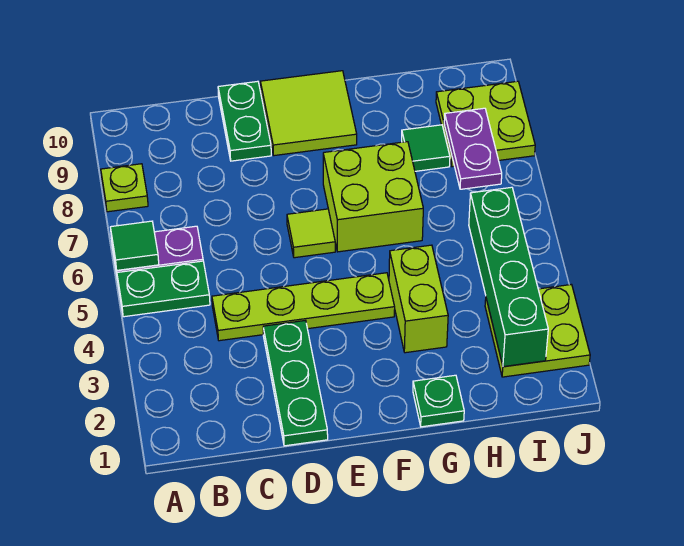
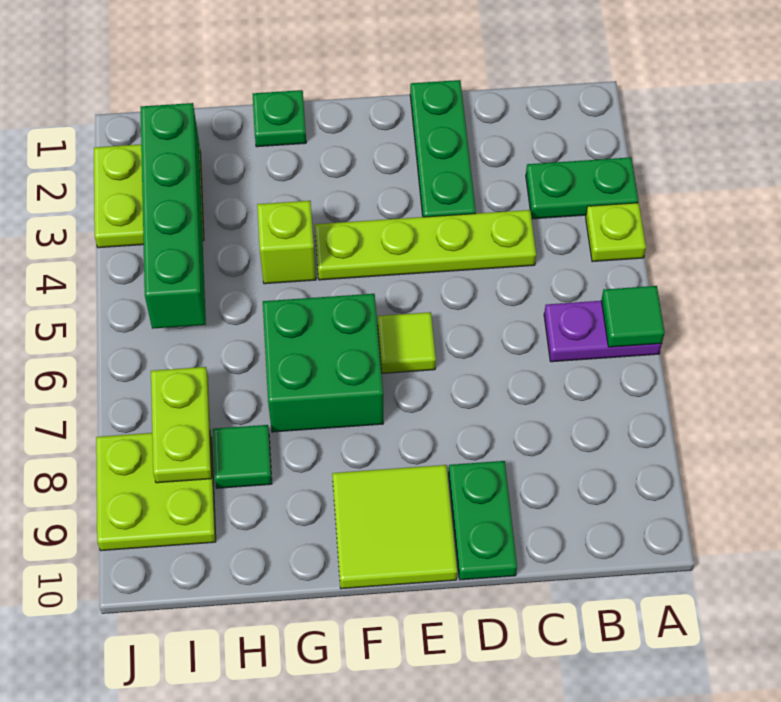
green 1x2 plate [117,261,210,317] -> green 1x2 plate moved to [526,157,639,219]
lime 1x1 plate [101,164,148,212] -> lime 1x1 plate moved to [586,203,646,262]
lime 2x2 brick [323,142,423,252] -> green 2x2 brick [263,294,383,432]
lime 1x2 brick [389,245,448,353] -> lime 1x1 brick [257,201,316,284]
purple 1x2 plate [444,108,502,189] -> lime 1x2 plate [151,367,212,483]

